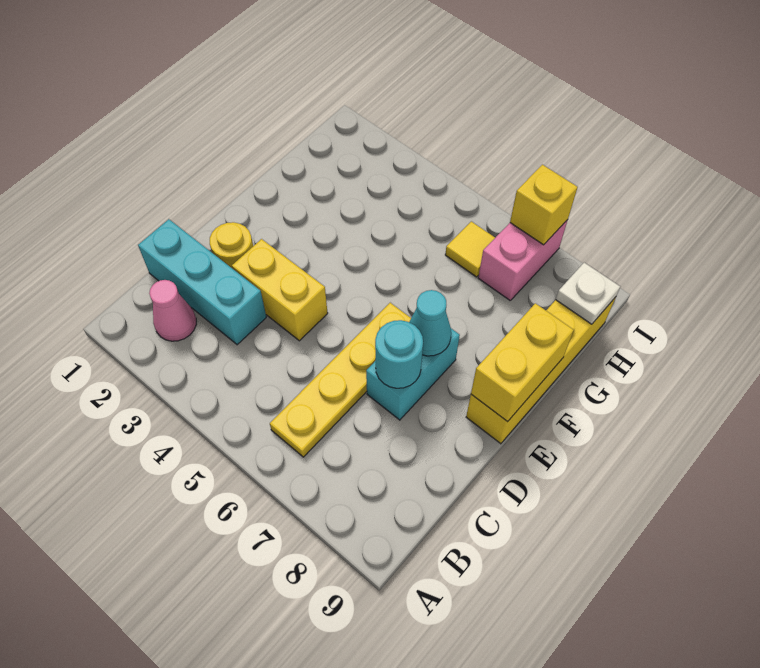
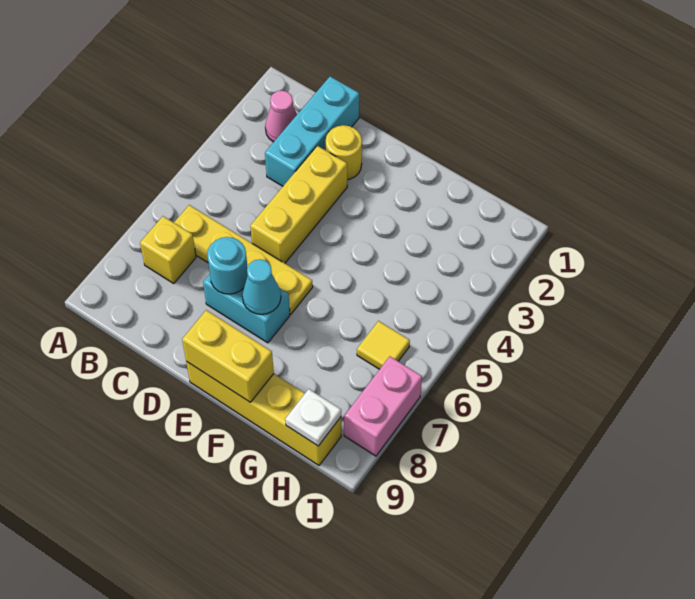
yellow 1x2 brick [232,239,328,341] -> yellow 1x3 brick [250,146,347,263]
pink 1x2 brick [478,220,568,301] -> pink 1x2 brick turned to [344,357,422,456]
yellow 1x1 brick [510,165,578,245] -> yellow 1x1 brick moved to [140,216,196,283]

